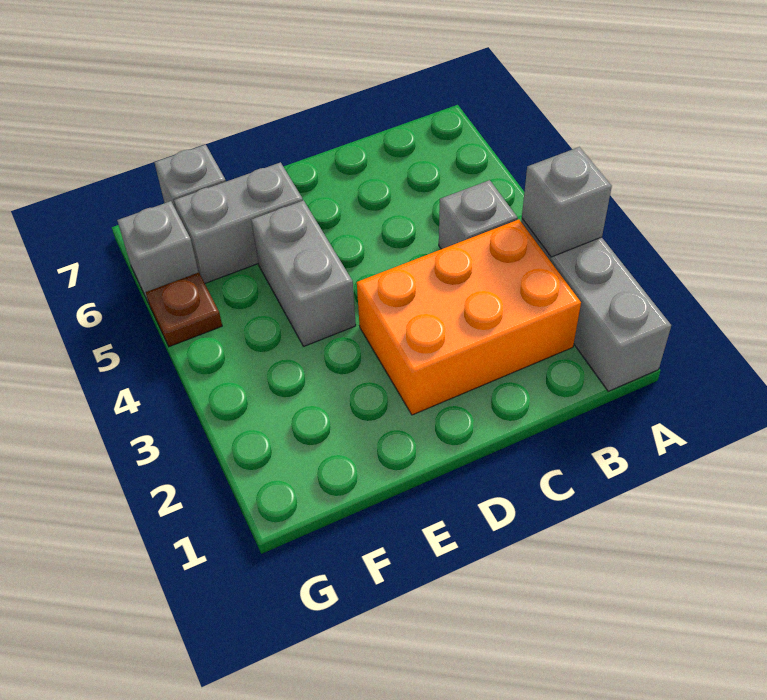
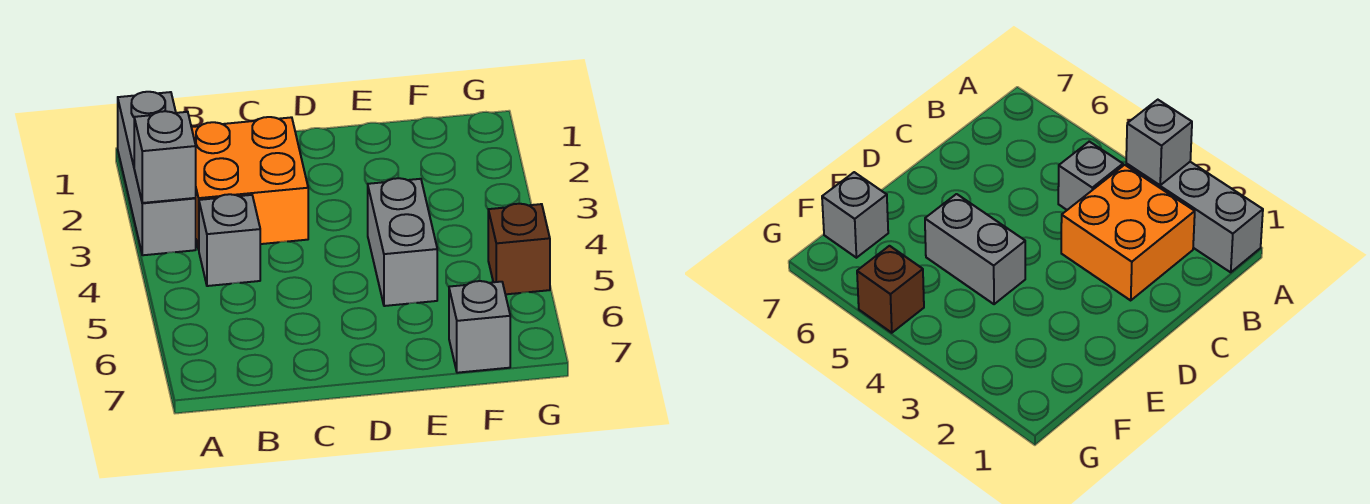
orange 2x3 brick [357,220,581,415] -> orange 2x2 brick [191,117,308,250]
grey 1x2 brick [174,162,303,283] -> none
brown 1x1 plate [146,272,222,347] -> brown 1x1 brick [488,204,550,294]
grey 1x1 brick [117,201,198,303] -> none

